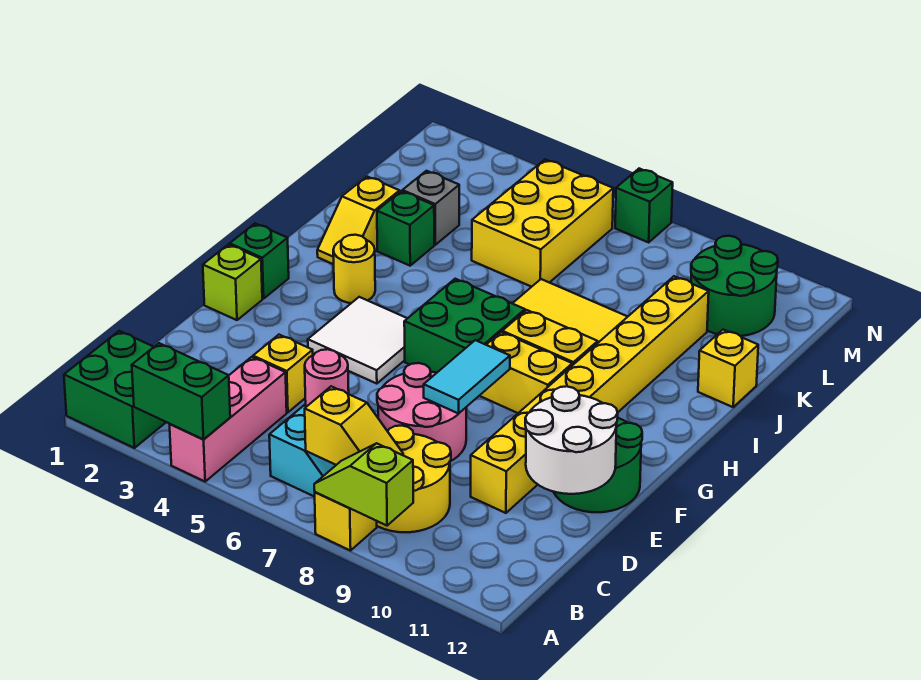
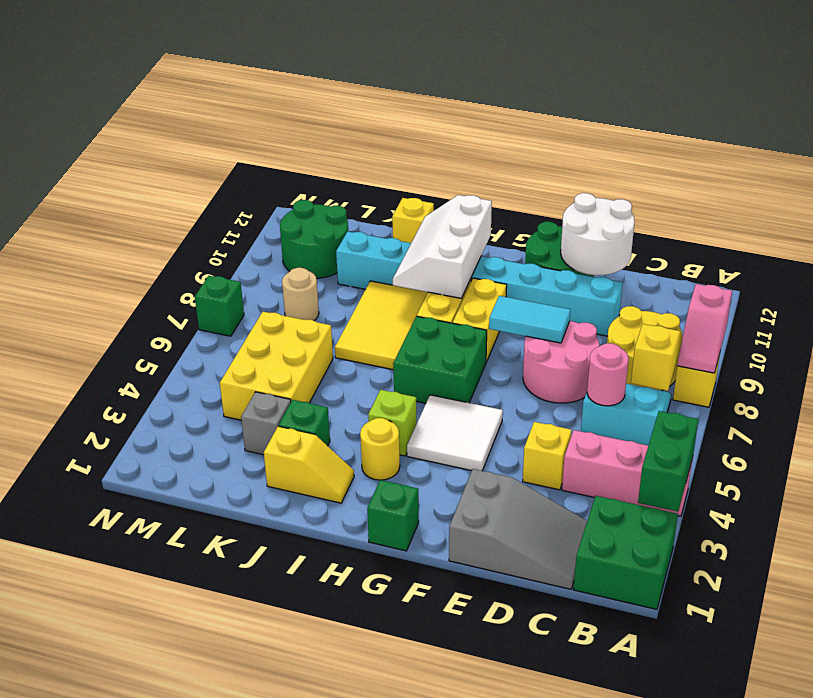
lime 1x2 slope [314,443,413,526] -> pink 1x2 slope [677,284,732,373]
none -> grey 2x3 slope [449,469,587,589]
yellow 1x8 brick [471,276,709,513] -> cyan 1x8 brick [336,232,623,336]
lime 1x1 brick [203,244,262,320] -> lime 1x1 brick moved to [368,390,417,456]
none -> white 2x3 slope [393,195,492,298]
yellow 2x3 brick [472,160,613,287] -> yellow 2x3 brick turned to [220,312,333,420]
none -> tan 1x1 round brick [282,268,319,321]

